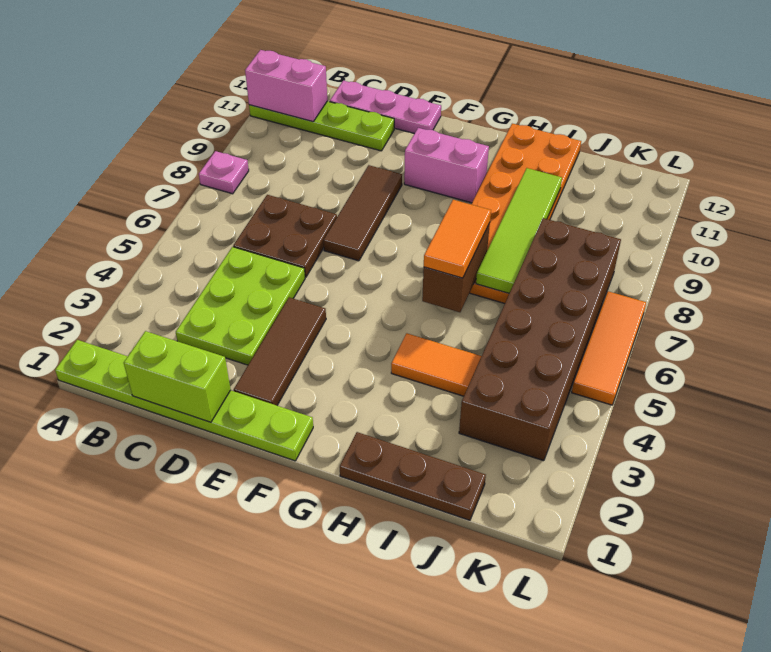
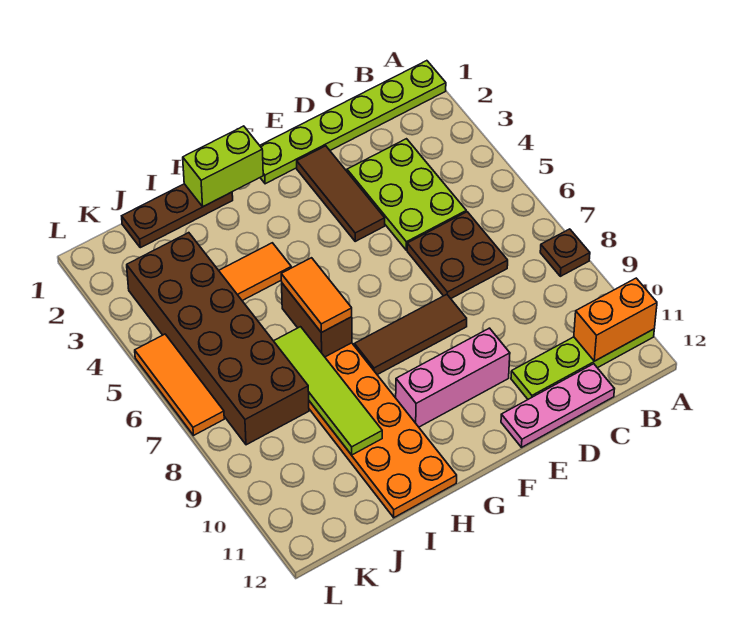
pink 1x1 plate [199,151,249,194] -> brown 1x1 plate [540,229,590,276]
pink 1x2 brick [245,50,327,122] -> orange 1x2 brick [574,278,657,361]
lime 1x2 brick [124,331,231,422] -> lime 1x2 brick moved to [183,126,263,207]
brown 1x3 tile [323,165,402,261] -> brown 1x3 tile turned to [354,294,467,375]
pink 1x2 brick [404,128,489,203] -> pink 1x3 brick [396,328,510,427]

